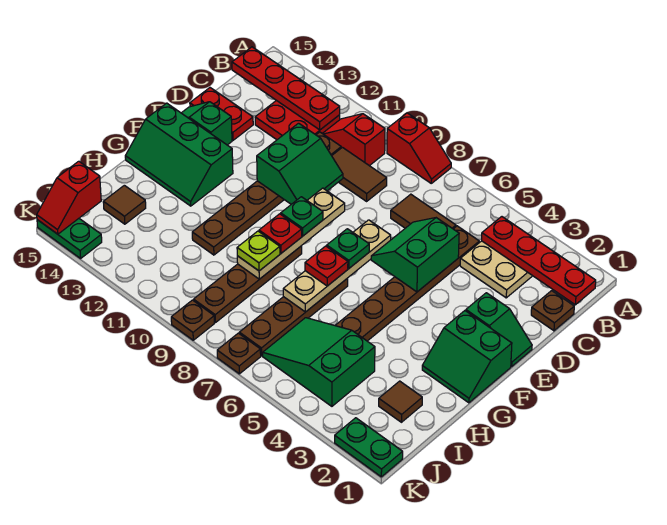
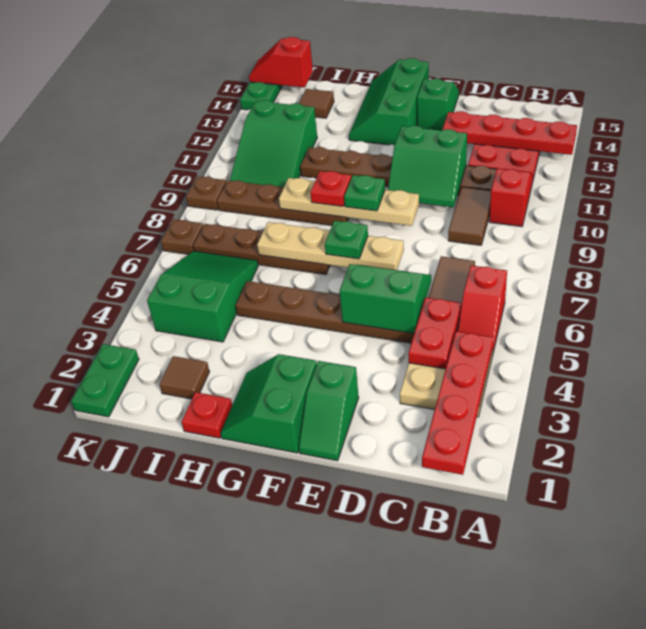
red 1x2 slope [387,113,451,183] -> red 1x2 slope moved to [458,265,507,356]
red 1x4 plate [232,47,340,130] -> red 1x4 plate turned to [442,111,577,155]
brown 1x1 plate [531,291,574,331] -> none
red 1x2 plate [190,88,253,140] -> red 1x2 plate moved to [408,297,461,369]
red 1x1 plate [305,246,348,286] -> red 1x1 plate moved to [181,392,232,438]
lime 1x1 plate [237,231,280,271] -> none
none -> green 2x3 slope [230,100,317,187]

